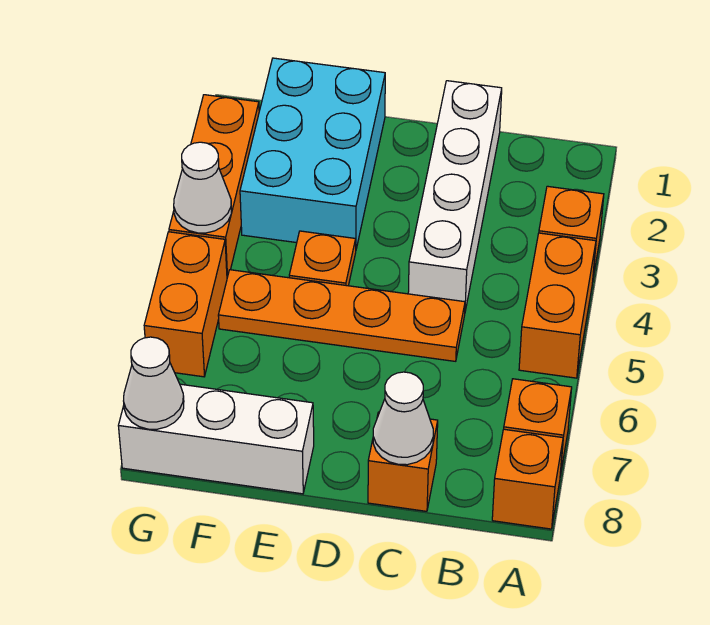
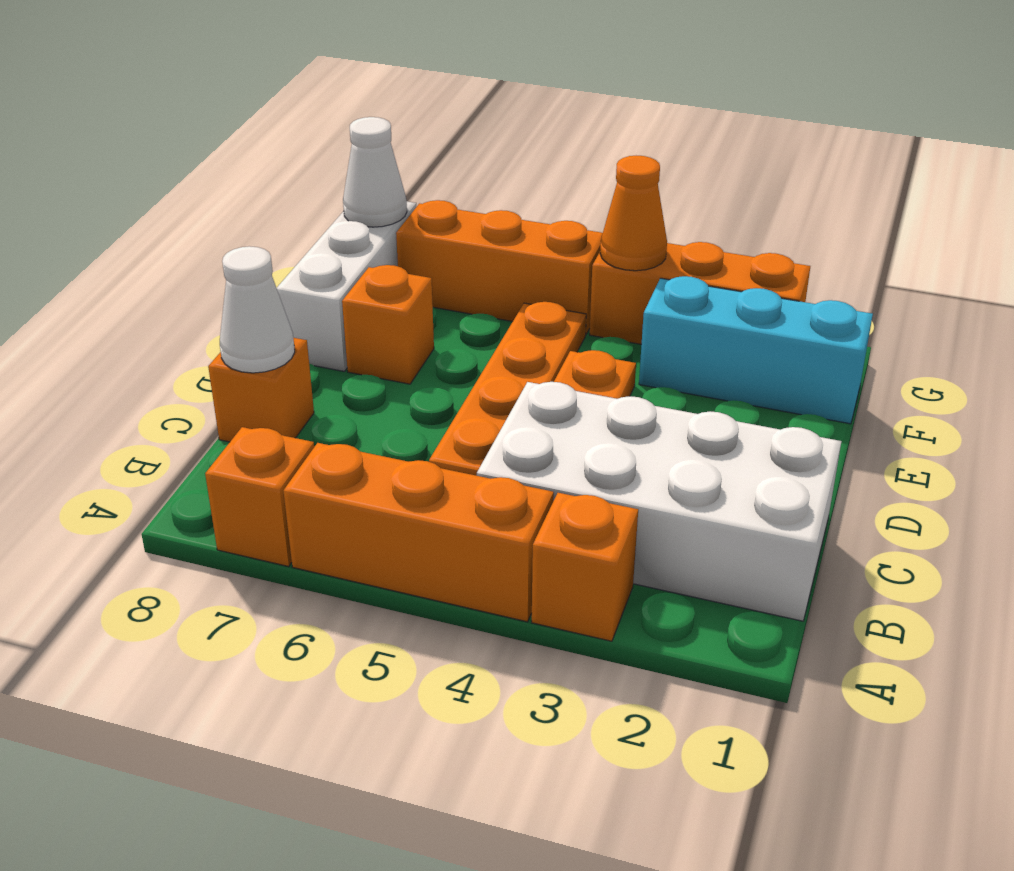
orange 1x2 brick [519,233,596,378] -> orange 1x3 brick [283,443,554,622]
orange 1x1 brick [492,429,563,529] -> orange 1x1 brick moved to [342,265,434,384]
white 1x4 brick [408,81,502,311] -> white 2x4 brick [477,382,842,621]
cyan 2x3 brick [240,58,385,249] -> cyan 1x3 brick [639,276,873,424]
white 1x1 cone [174,142,231,233] -> orange 1x1 cone [600,156,667,271]
orange 1x2 brick [144,232,227,377] -> orange 1x3 brick [396,200,603,334]

